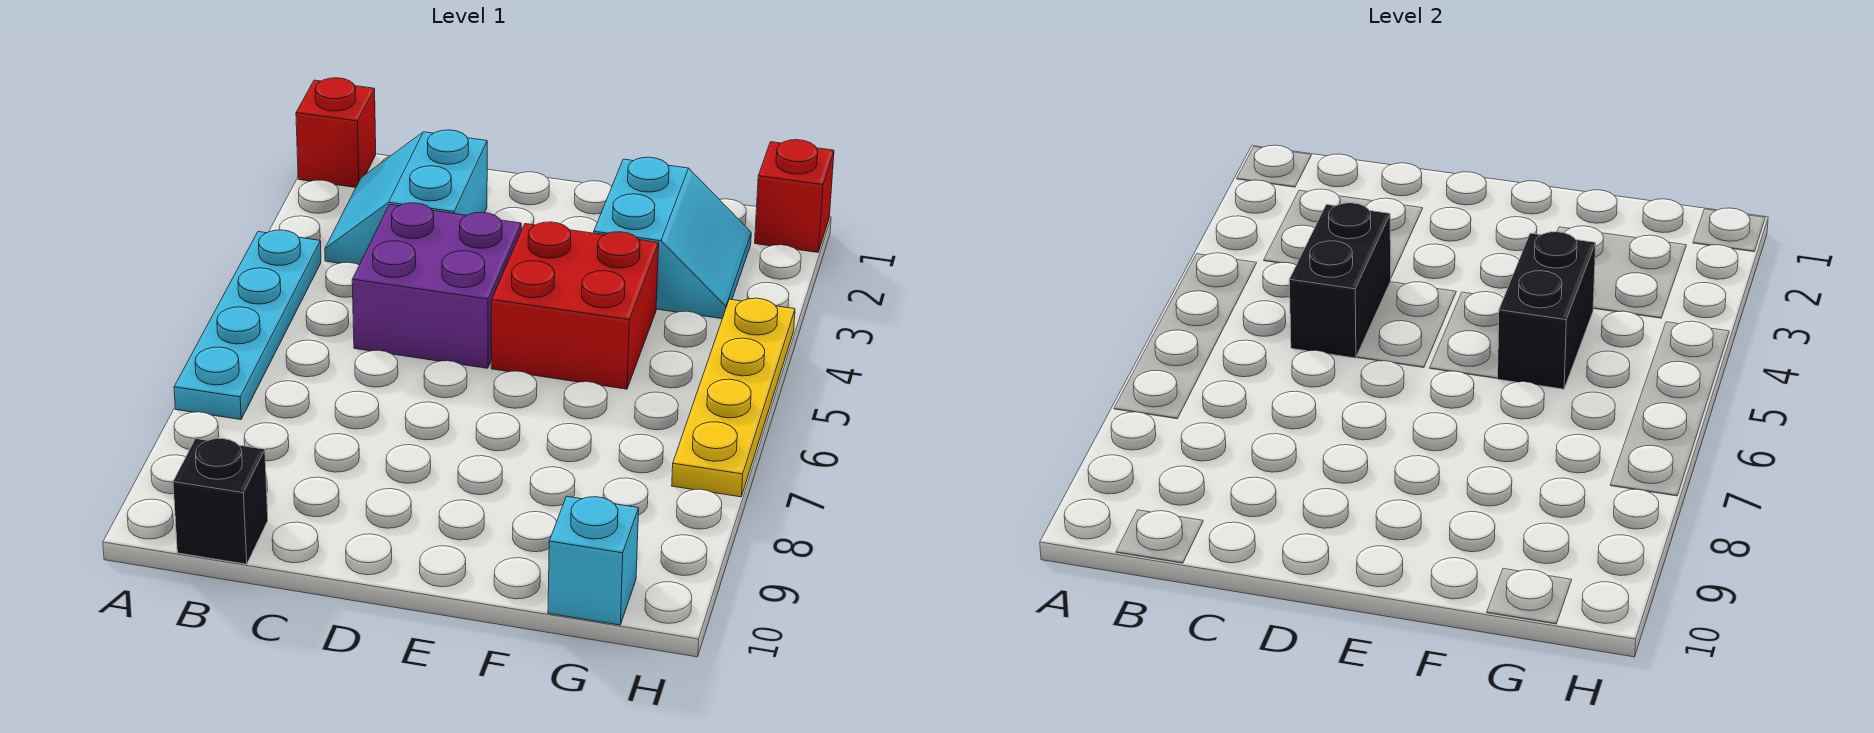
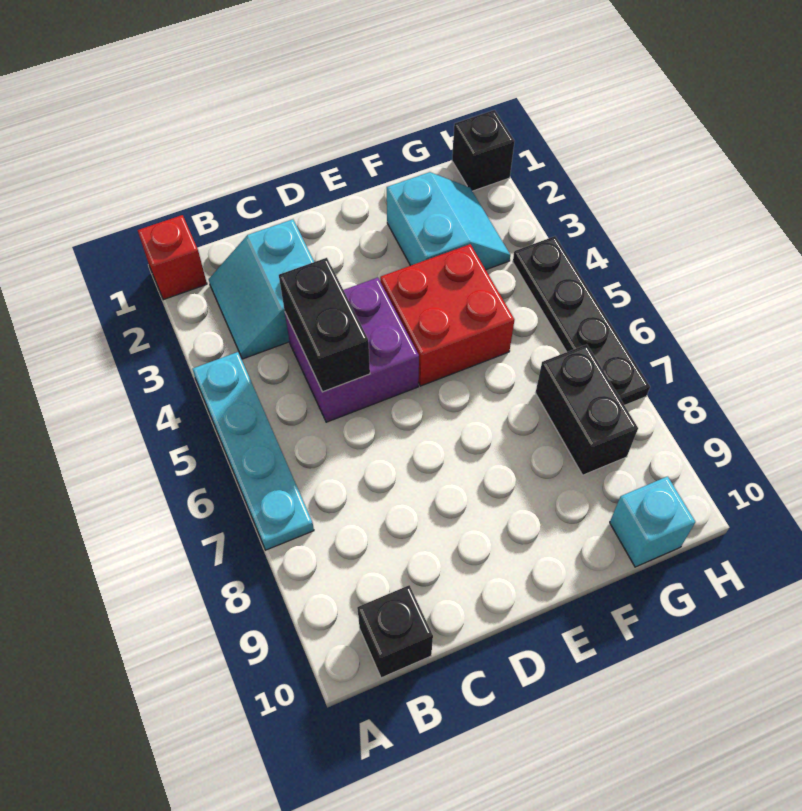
black 1x2 brick [1498,232,1596,389] -> black 1x2 brick moved to [535,344,638,475]
red 1x1 brick [755,140,834,252] -> black 1x1 brick [452,110,515,191]
yellow 1x4 plate [672,298,795,497] -> black 1x4 plate [513,236,650,405]

